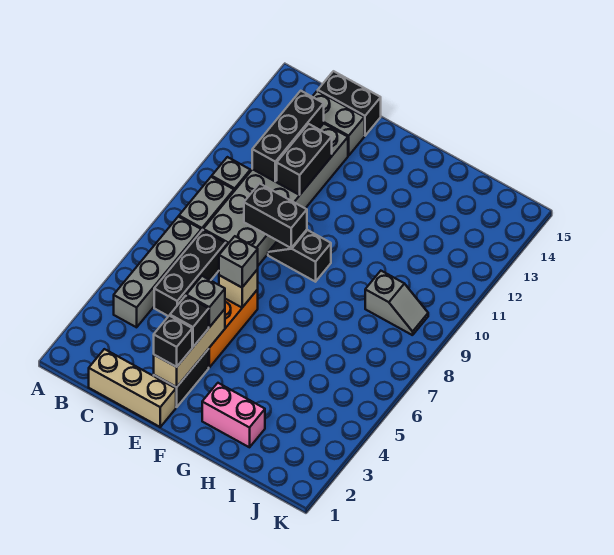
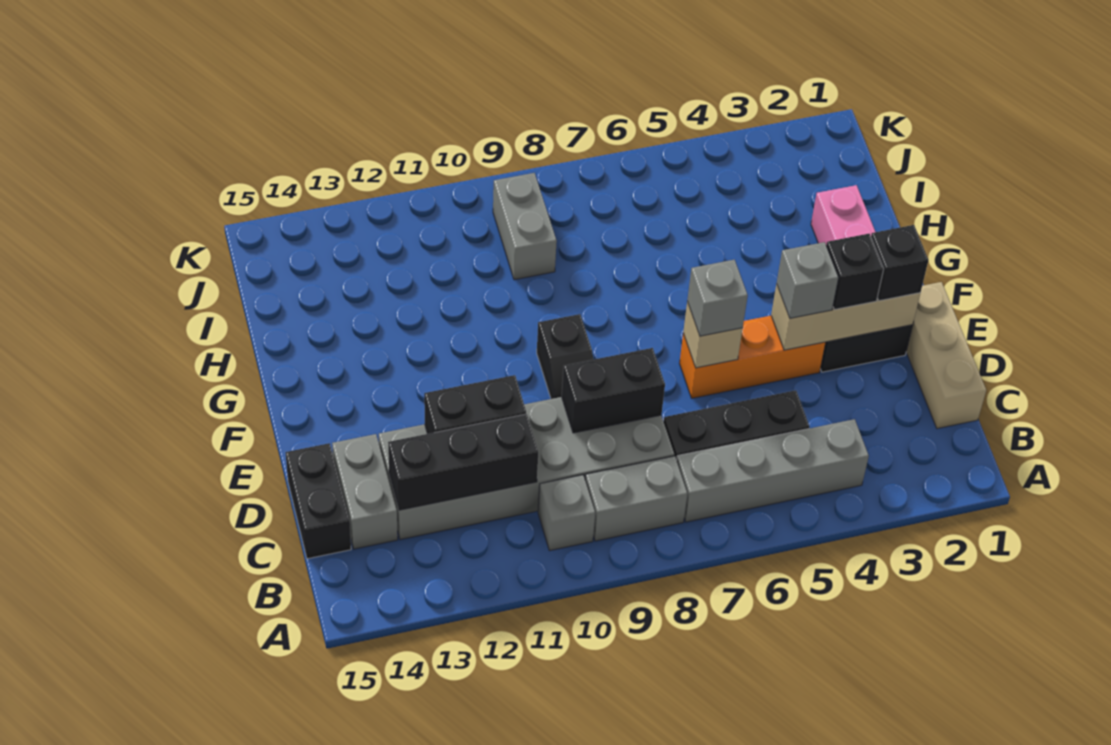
black 1x2 brick [244,183,307,248] -> black 1x2 brick turned to [562,348,665,433]
grey 1x2 slope [365,271,428,335] -> grey 1x2 brick [493,173,557,280]

